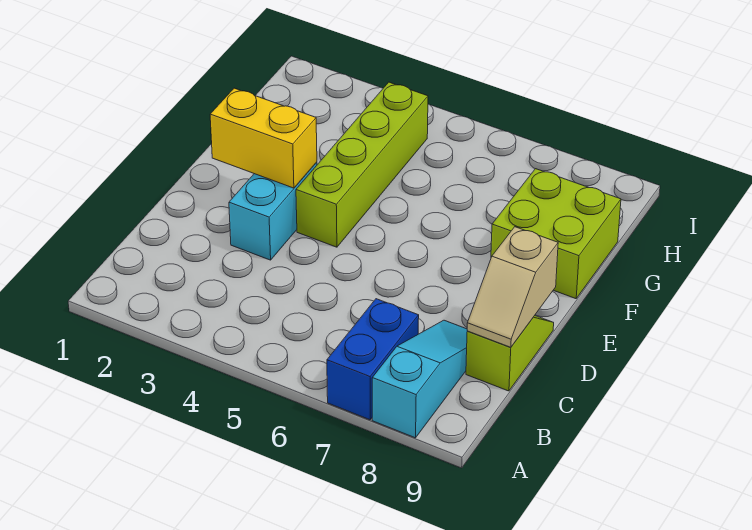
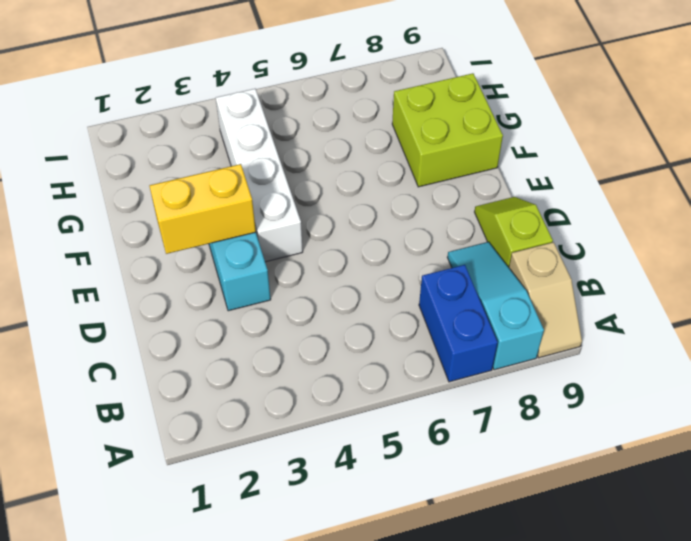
tan 1x2 slope [467,227,558,348] -> tan 1x2 slope moved to [509,242,582,358]
lime 1x4 brick [296,82,428,247] -> white 1x4 brick [216,89,303,262]

